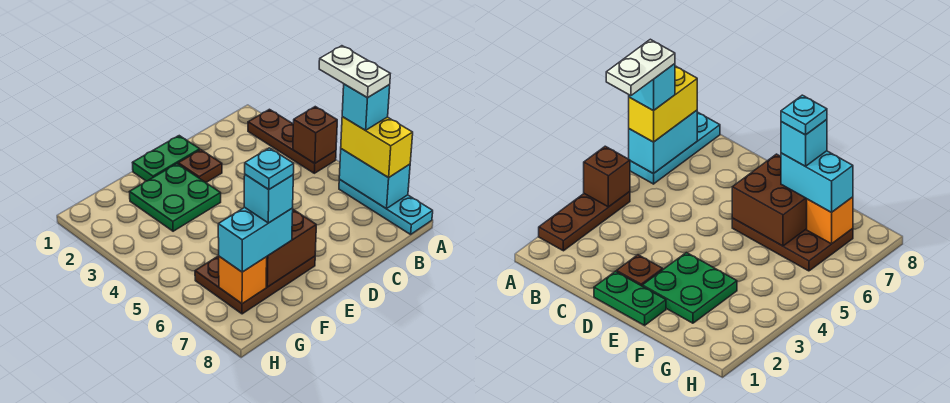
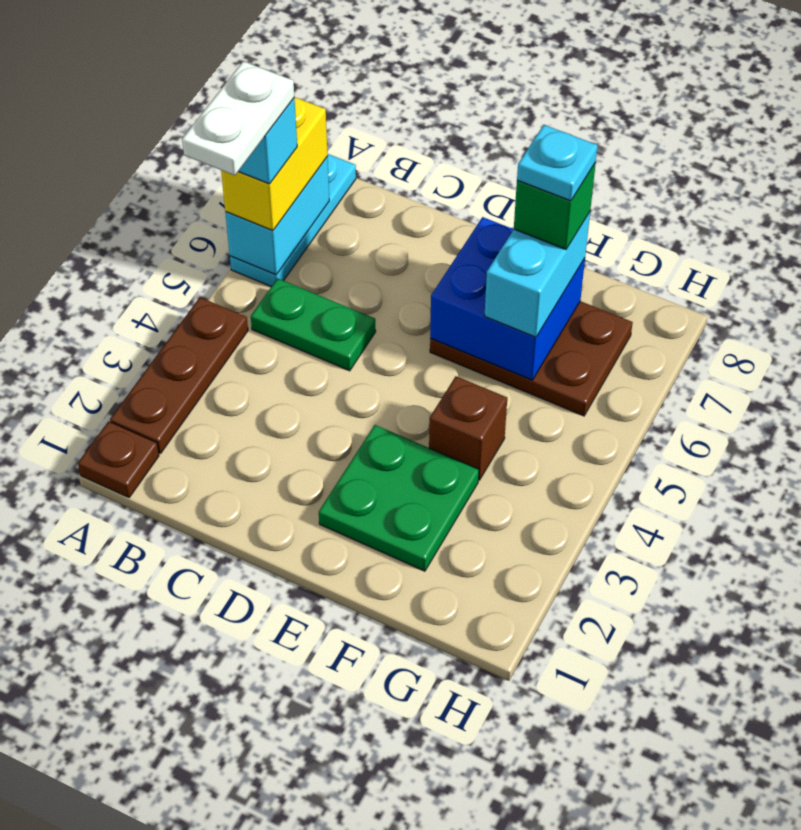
brown 1x1 brick [293,107,337,163] -> brown 1x1 brick moved to [429,376,507,480]
green 1x2 plate [132,136,200,181] -> green 1x2 plate moved to [251,278,376,371]
brown 1x1 plate [178,150,222,183] -> brown 1x1 plate moved to [78,421,159,497]
brown 2x2 brick [266,210,316,287] -> blue 2x2 brick [430,217,585,380]
cyan 1x2 brick [218,207,293,272] -> cyan 1x2 brick turned to [485,212,590,337]
cyan 1x1 brick [244,175,293,223] -> green 1x1 brick [514,163,596,249]
orange 1x1 brick [219,256,267,304] -> none

